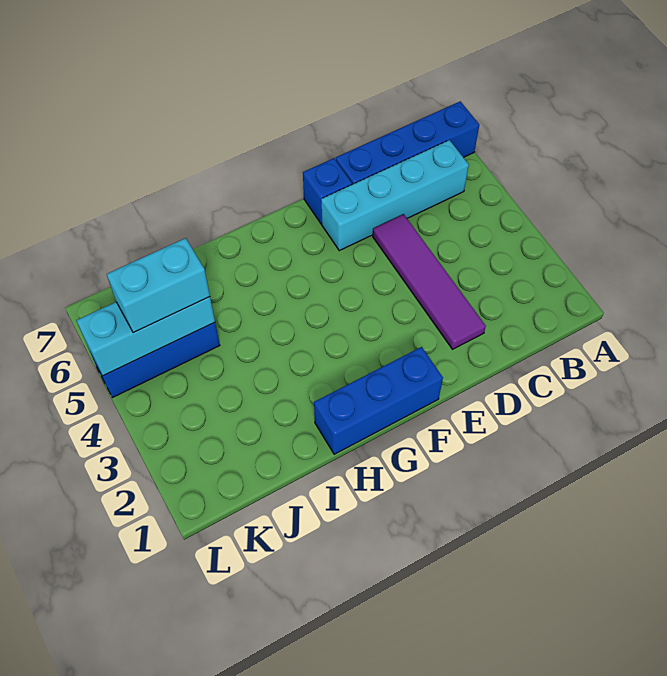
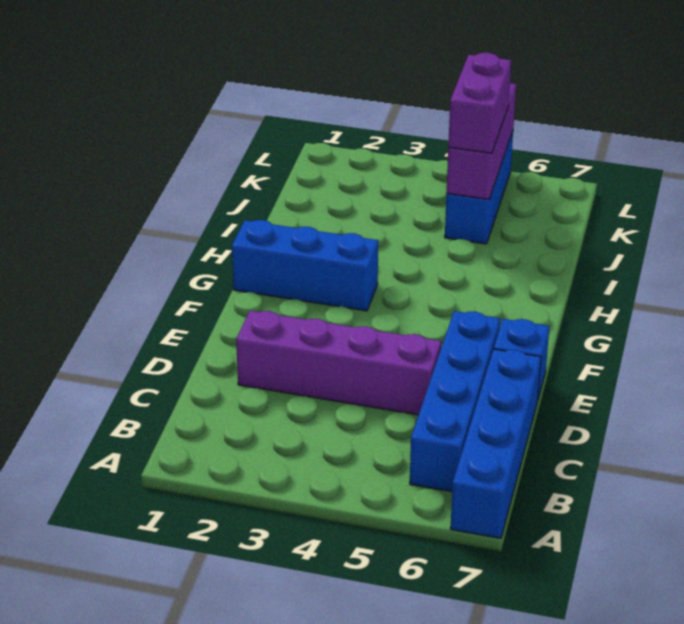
cyan 1x4 brick [321,140,469,251] -> blue 1x4 brick [410,311,500,492]
purple 1x4 tile [373,214,486,349] -> purple 1x4 brick [236,311,441,415]
blue 1x3 brick [314,347,443,454] -> blue 1x3 brick turned to [232,220,378,311]
cyan 1x3 brick [76,297,215,376] -> purple 1x3 brick [447,83,516,199]
cyan 1x2 brick [107,238,210,333] -> purple 1x2 brick [448,53,511,153]

